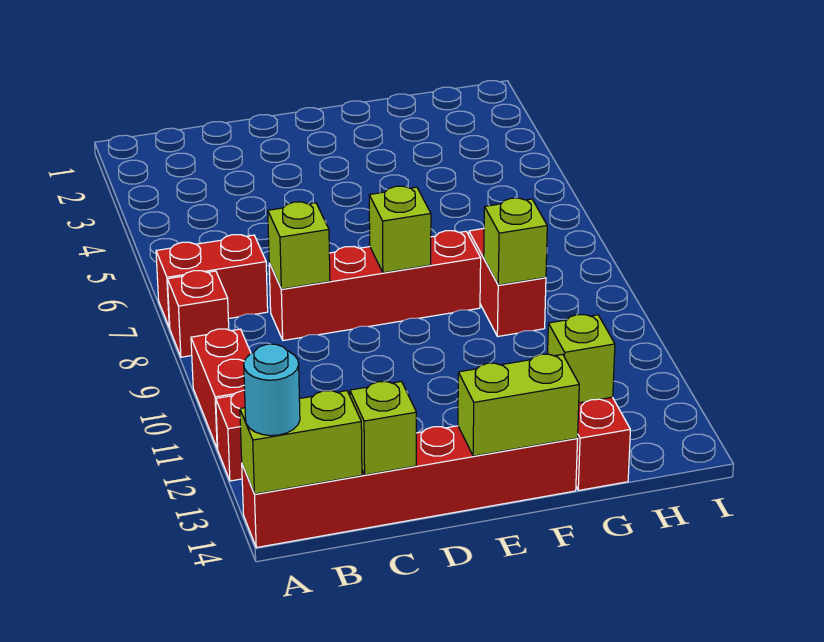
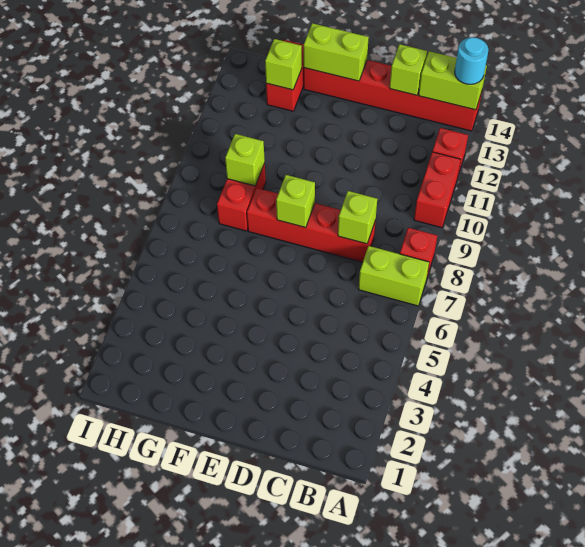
red 1x2 brick [156,235,268,328] -> lime 1x2 brick [359,246,429,306]

